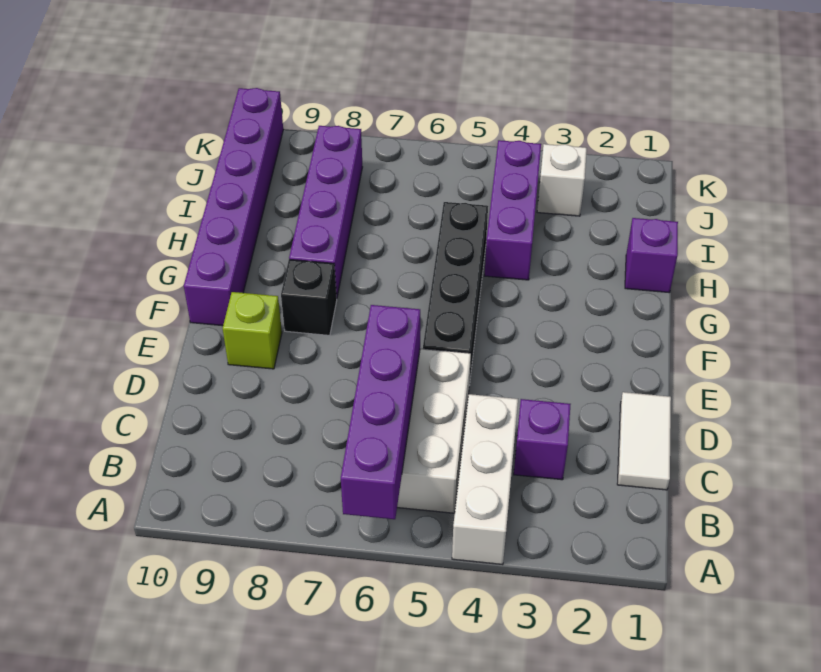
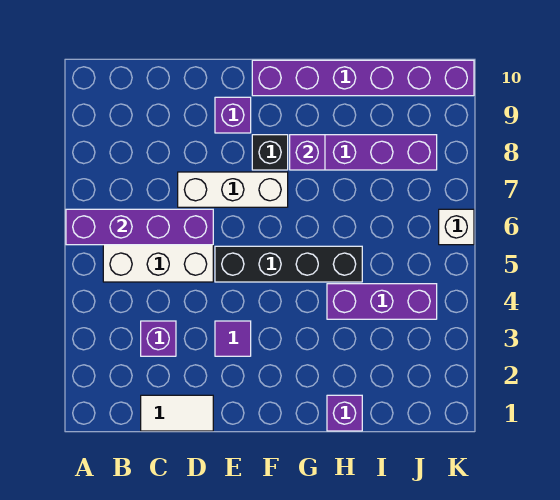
white 1x3 brick [452,394,518,565] -> white 1x3 brick moved to [178,172,288,207]
none -> purple 1x1 tile [215,321,251,356]
lime 1x1 brick [223,292,282,369] -> purple 1x1 brick [215,97,251,133]
none -> purple 1x1 brick [290,135,325,170]
white 1x1 brick [537,144,587,216] -> white 1x1 brick moved to [439,209,474,245]

